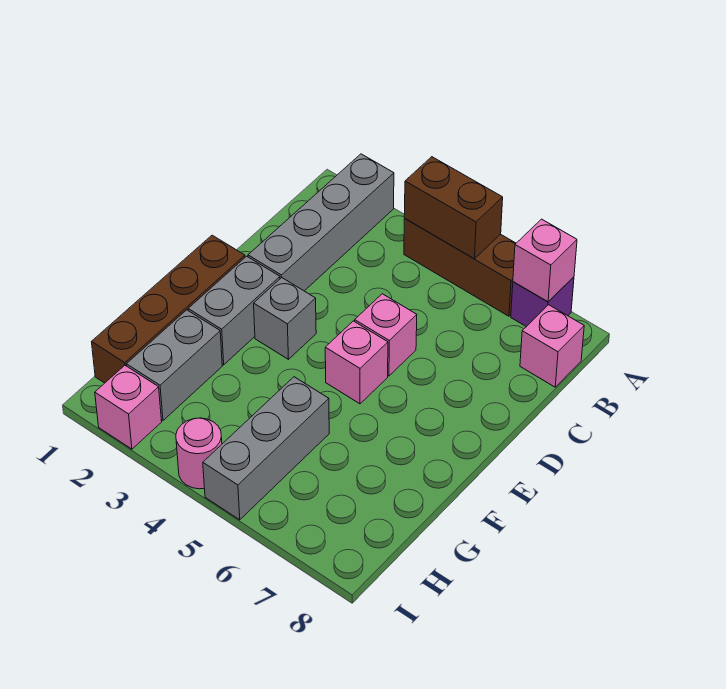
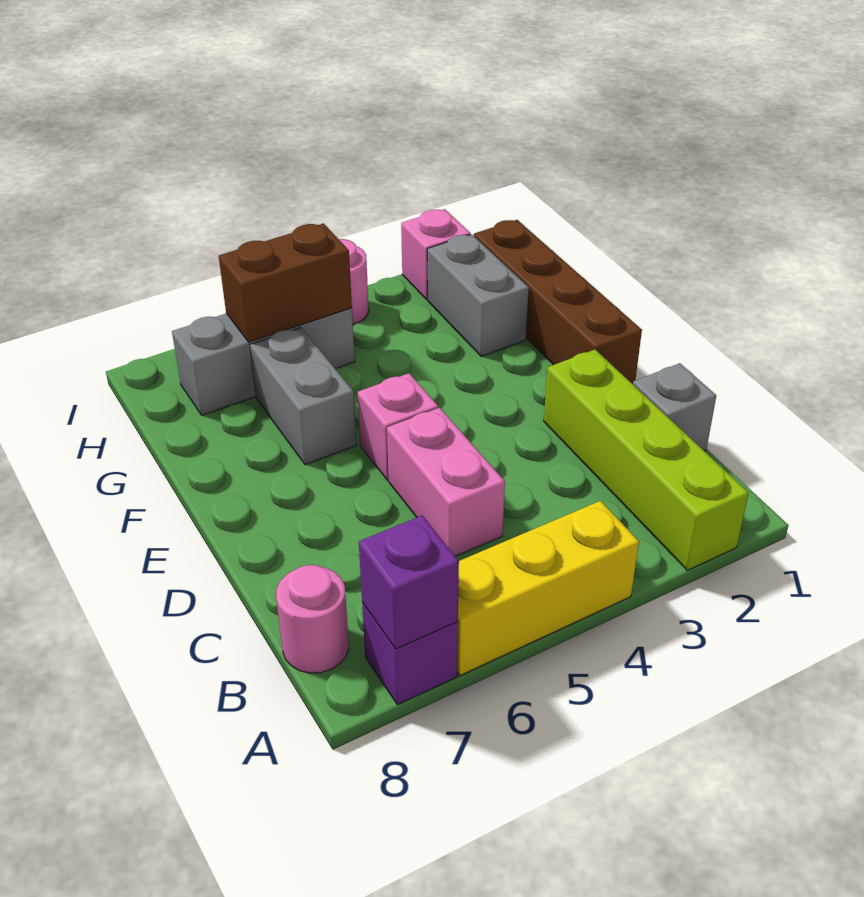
grey 1x4 brick [248,154,394,291] -> lime 1x4 brick [544,350,749,570]
brown 1x3 brick [404,219,516,316] -> yellow 1x3 brick [457,501,639,676]
brown 1x2 brick [404,157,503,259] -> brown 1x2 brick moved to [219,223,352,342]
pink 1x1 brick [513,219,577,302] -> purple 1x1 brick [359,516,459,649]
pink 1x1 brick [520,305,584,387] -> pink 1x1 round brick [276,565,349,673]
pink 1x1 brick [355,294,417,376] -> pink 1x2 brick [387,408,505,556]
grey 1x2 brick [188,256,280,365] -> grey 1x2 brick moved to [250,327,356,465]
grey 1x1 brick [254,278,316,359] -> grey 1x1 brick moved to [633,363,716,451]
grey 1x3 brick [203,377,329,520] -> grey 1x3 brick turned to [172,308,355,415]

